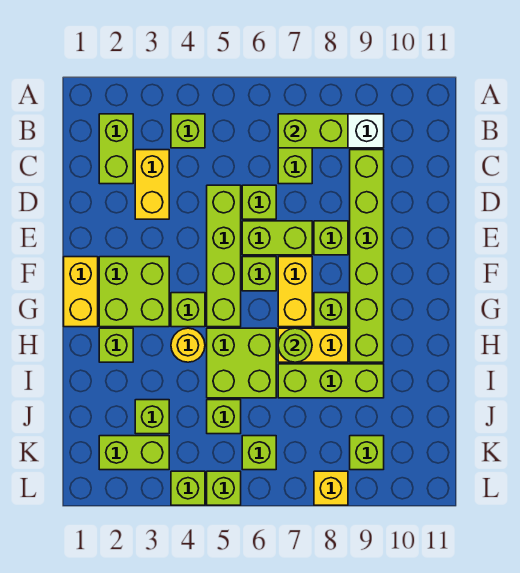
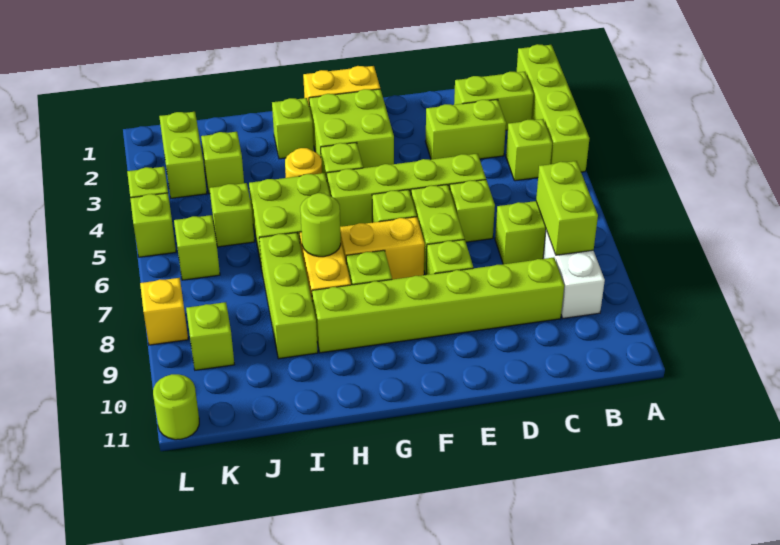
none -> lime 1x4 brick [517,44,590,172]
yellow 1x2 brick [135,150,169,219] -> lime 1x2 brick [426,99,506,159]
none -> lime 1x1 round brick [153,374,199,440]

